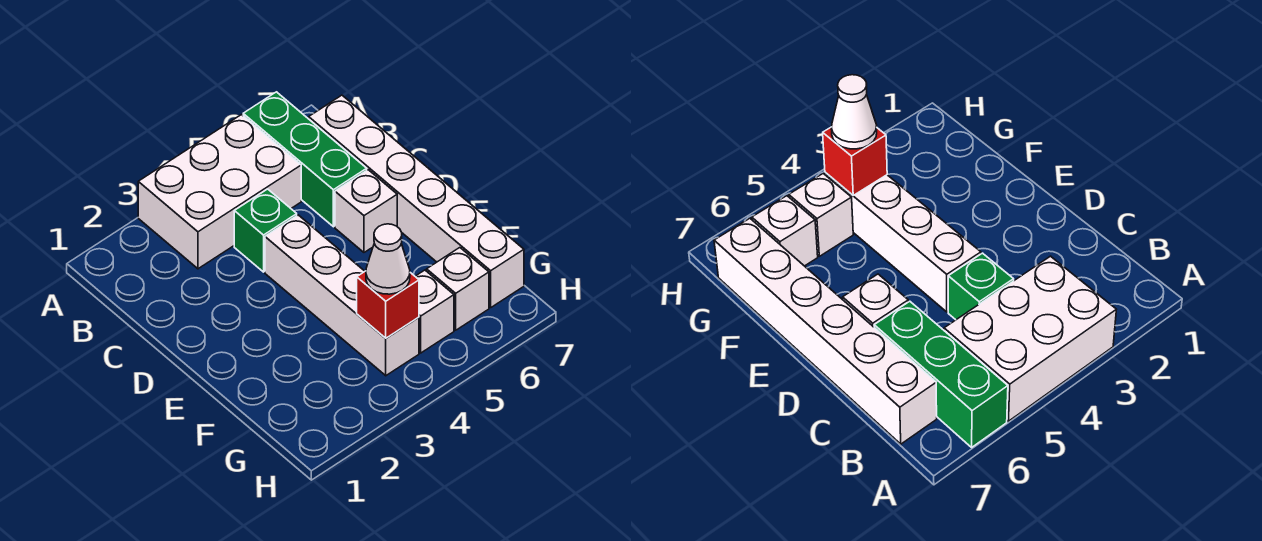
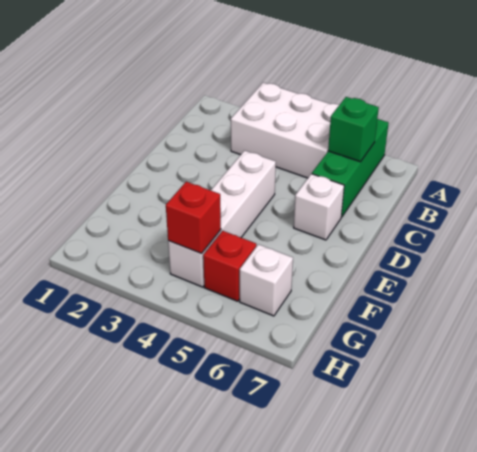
white 1x6 brick [309,95,524,307] -> none
green 1x1 brick [234,189,297,272] -> green 1x1 brick moved to [328,97,379,162]
white 1x1 cone [366,224,410,294] -> none
white 1x1 brick [415,270,454,353] -> red 1x1 brick [203,231,256,301]

